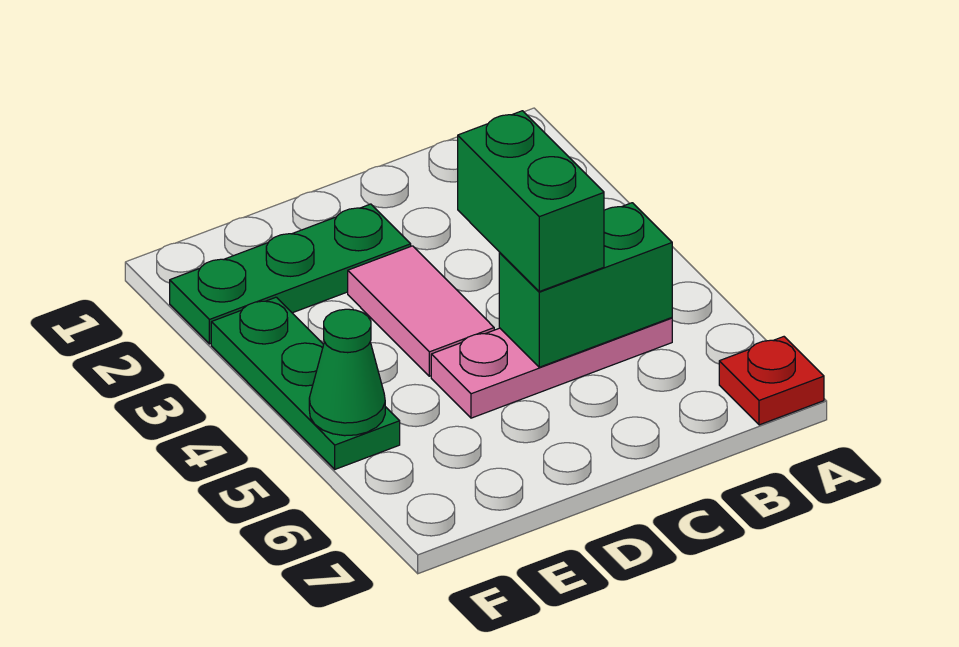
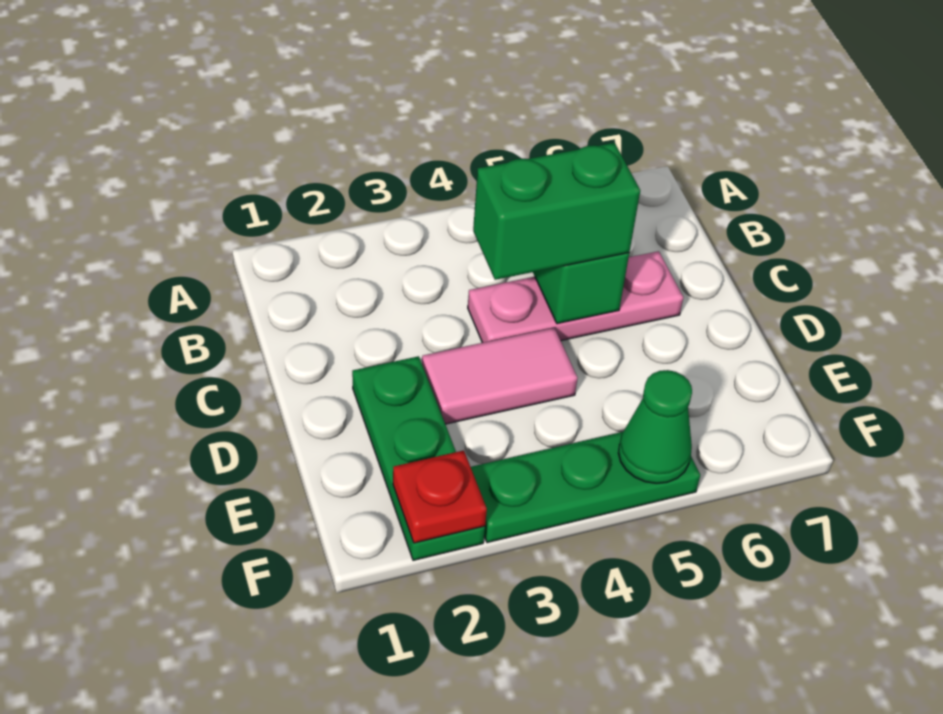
red 1x1 plate [719,337,824,425] -> red 1x1 plate moved to [393,451,487,543]
pink 1x3 plate [431,318,672,418] -> pink 1x3 plate turned to [468,251,683,343]

